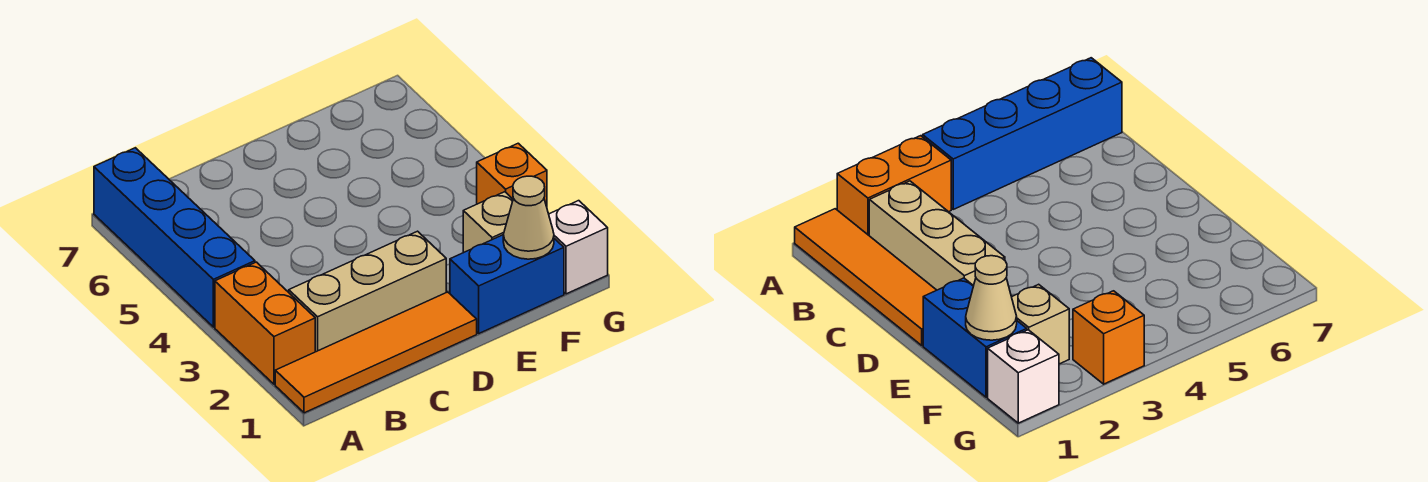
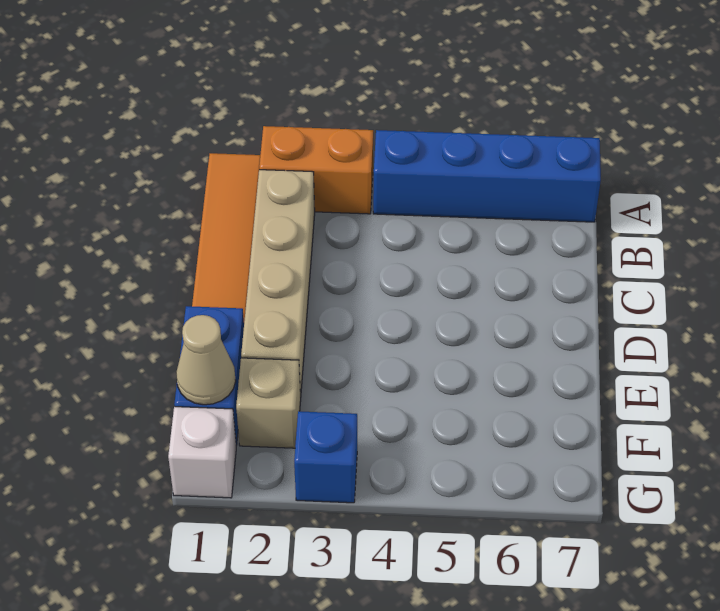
tan 1x3 brick [289,231,446,352] -> tan 1x4 brick [241,170,315,398]
orange 1x1 brick [477,143,547,207] -> blue 1x1 brick [294,411,357,503]

